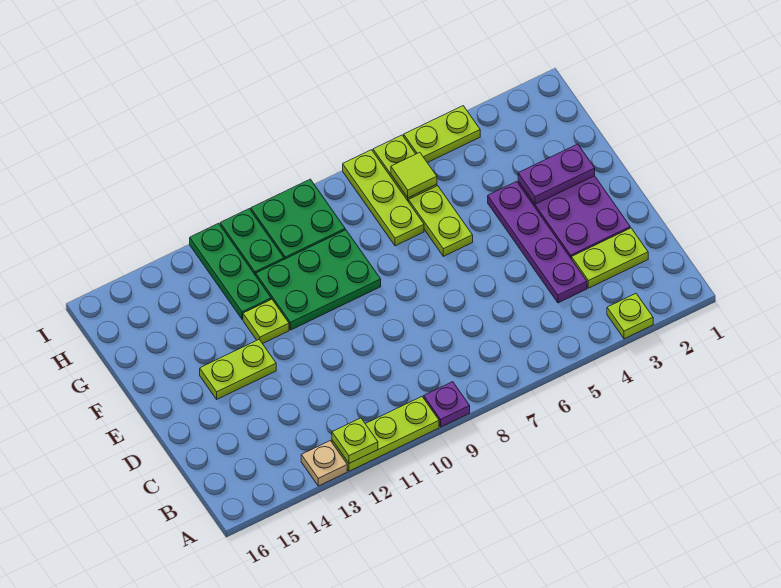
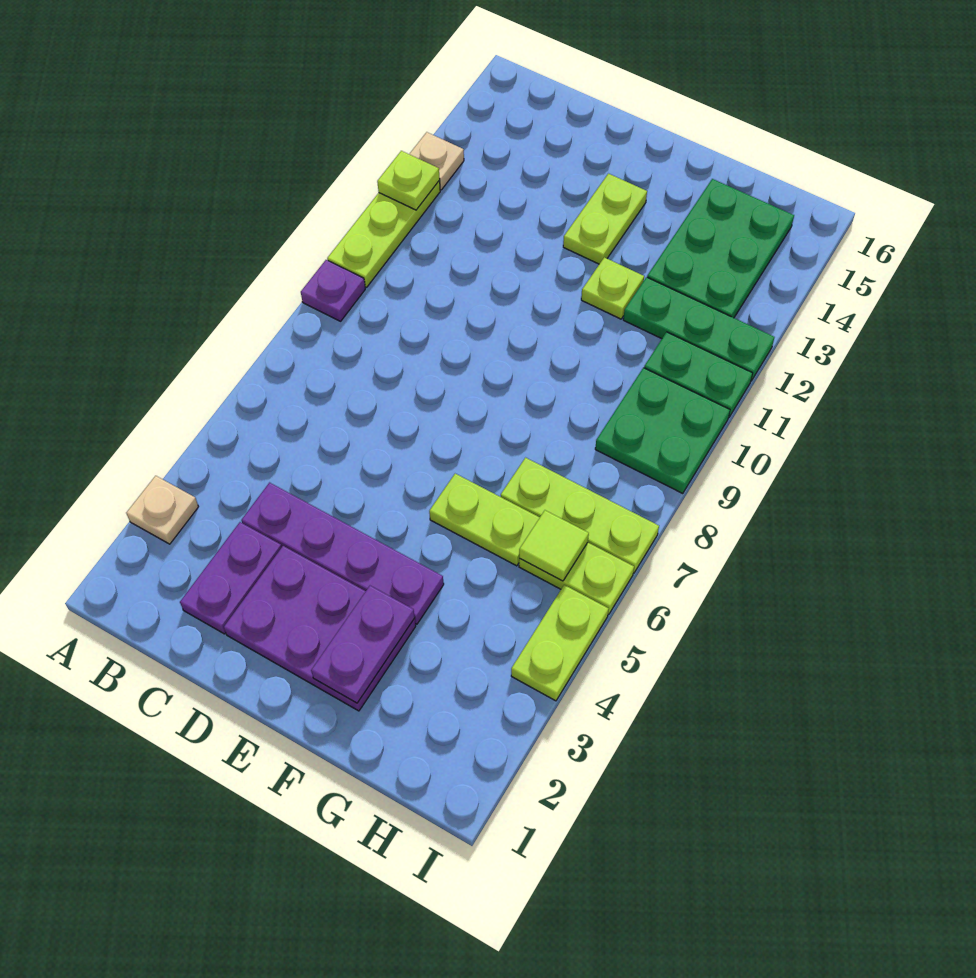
lime 1x1 plate [607,294,653,339] -> tan 1x1 plate [126,476,199,544]
lime 1x2 plate [572,228,648,288] -> purple 1x2 plate [180,522,282,634]
green 2x3 plate [256,230,381,330] -> green 2x3 plate moved to [647,179,794,318]

